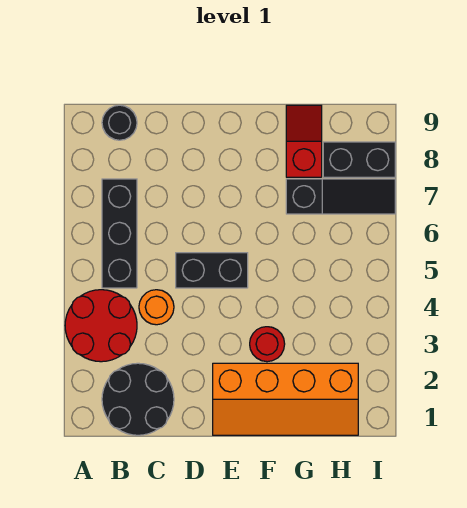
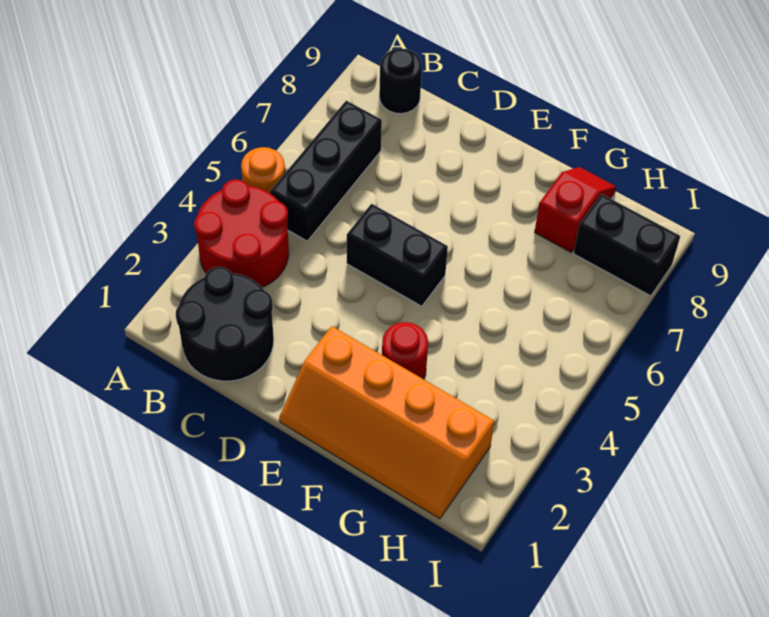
orange 1x1 round brick [139,290,174,325] -> orange 1x1 round brick moved to [241,147,285,193]
black 1x3 slope [286,179,395,214] -> none

